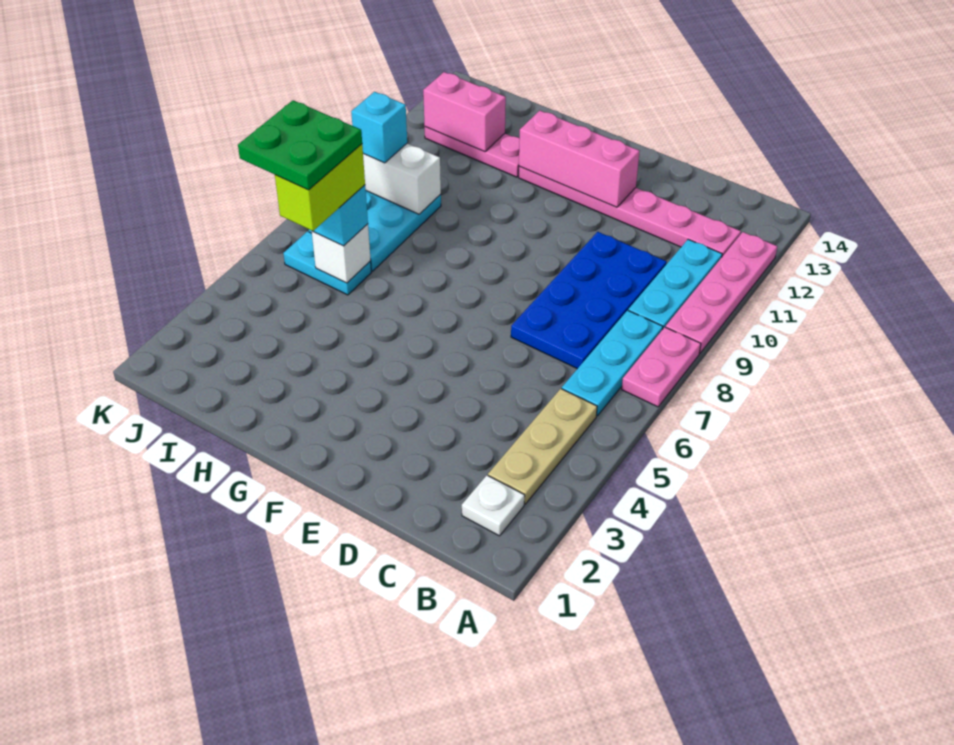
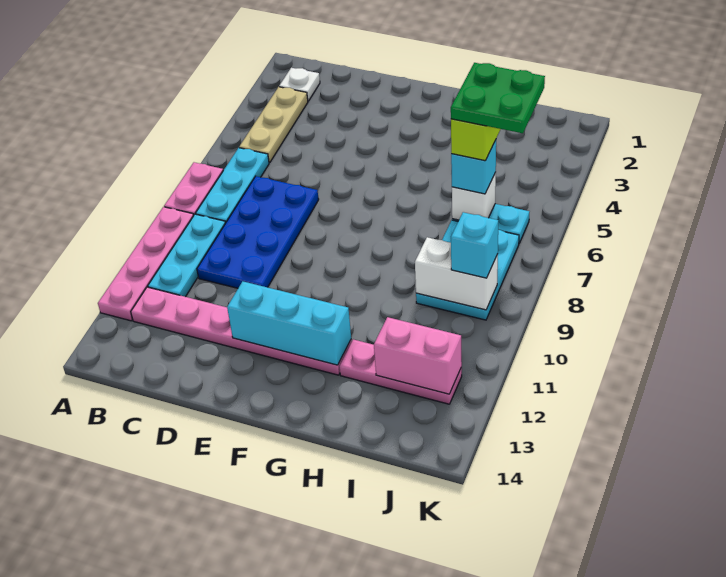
pink 1x3 brick [519,111,640,207] -> cyan 1x3 brick [227,281,351,365]

